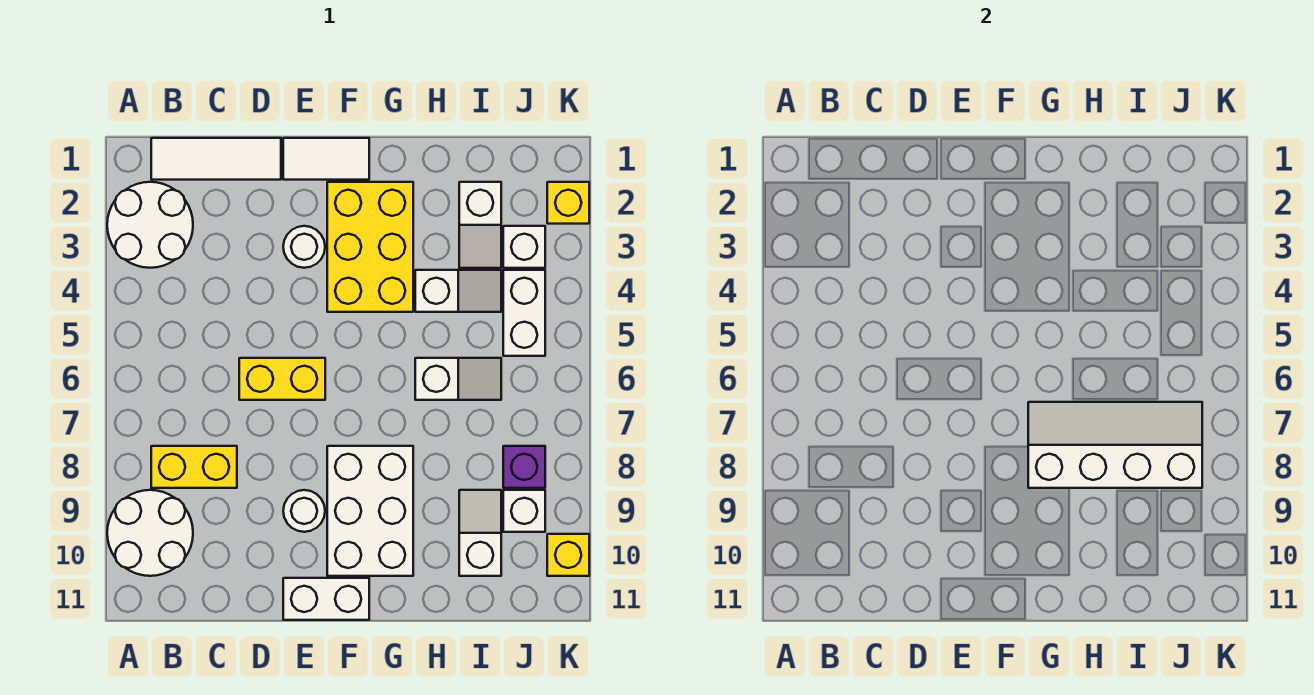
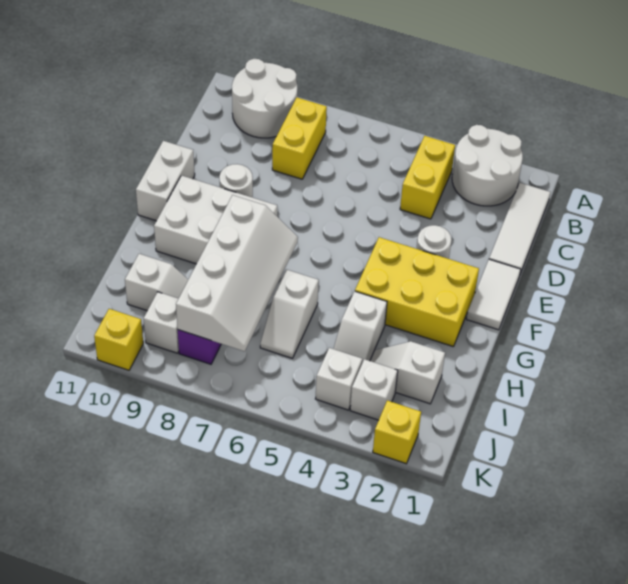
yellow 1x2 brick [239,358,325,400] -> yellow 1x2 brick moved to [400,136,455,219]
white 1x2 brick [503,270,545,356] -> white 1x1 brick [316,348,362,410]

